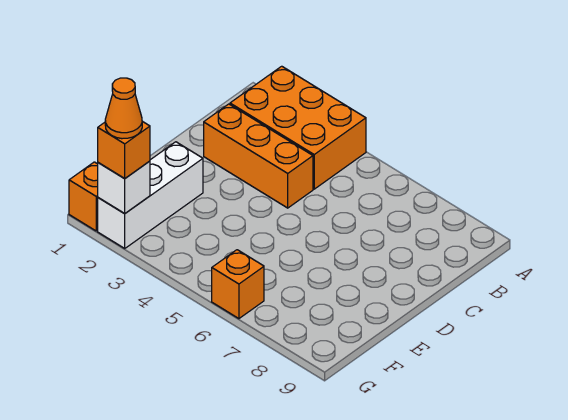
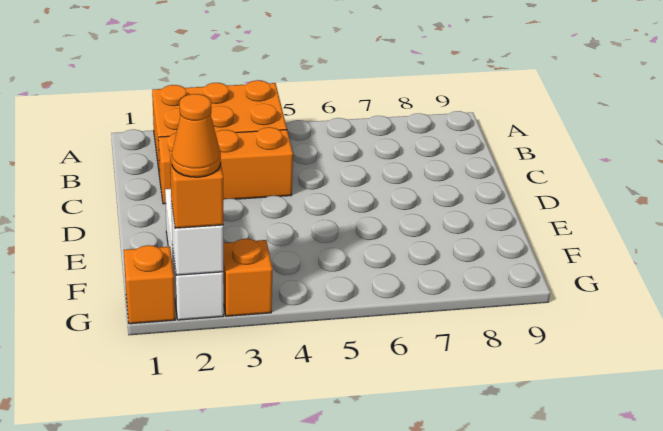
orange 1x1 brick [212,250,264,319] -> orange 1x1 brick moved to [223,239,272,316]

